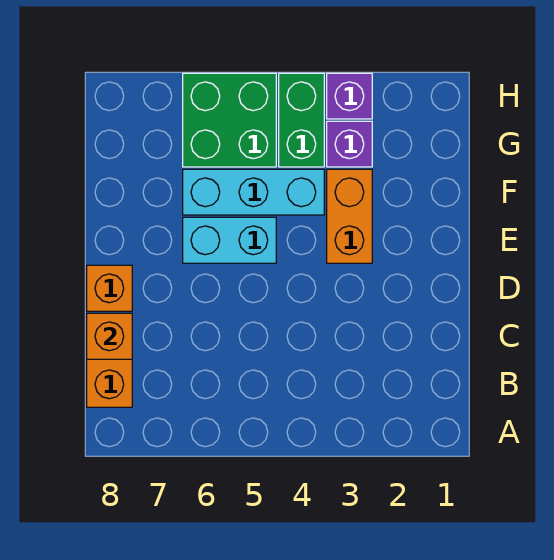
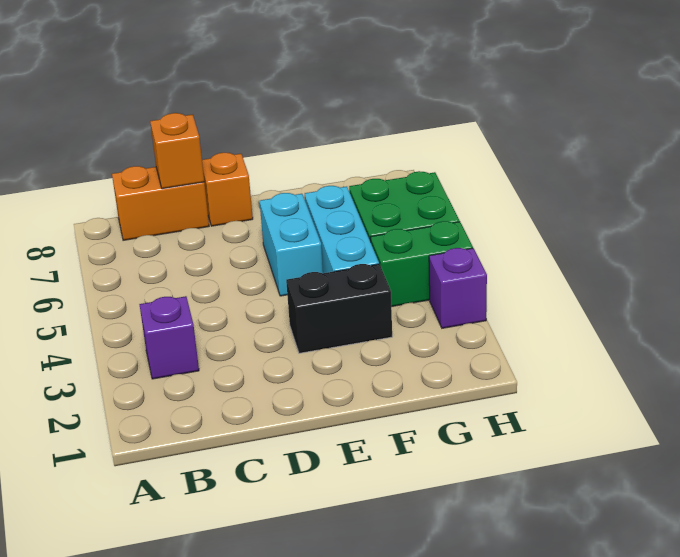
orange 1x2 brick [327,169,372,263] -> black 1x2 brick [286,264,392,353]
purple 1x1 brick [327,121,372,167] -> purple 1x1 brick moved to [139,296,199,379]

